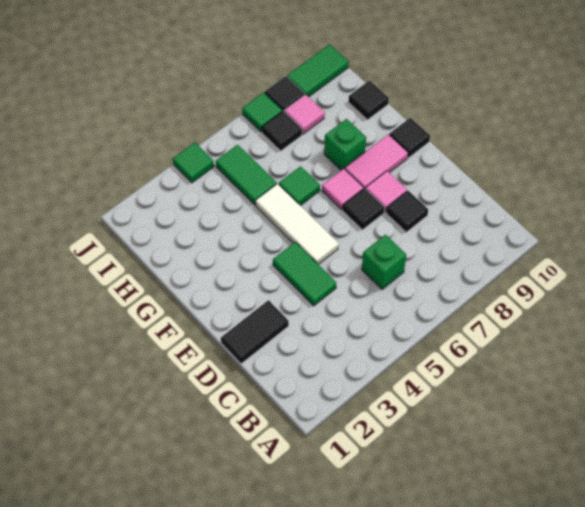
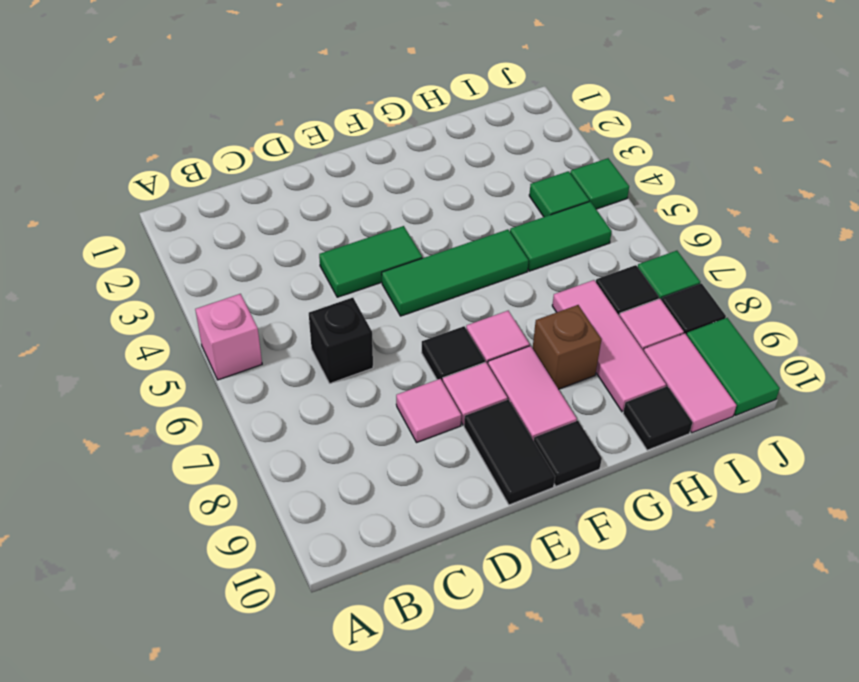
none -> pink 1x1 brick [195,294,262,380]
green 1x1 brick [362,235,406,290] -> black 1x1 brick [309,298,373,384]
black 1x2 tile [221,300,289,364] -> black 1x2 tile moved to [464,399,555,505]
black 1x1 tile [386,191,428,232] -> pink 1x1 tile [396,379,461,443]
white 1x3 tile [255,184,339,265] -> green 1x3 tile [382,229,529,316]
green 1x1 tile [279,166,320,206] -> green 1x1 tile moved to [529,171,589,217]
green 1x1 brick [324,119,366,170] -> brown 1x1 brick [533,305,601,389]
none -> pink 1x3 tile [552,280,666,412]
none -> pink 1x2 tile [644,334,737,433]

